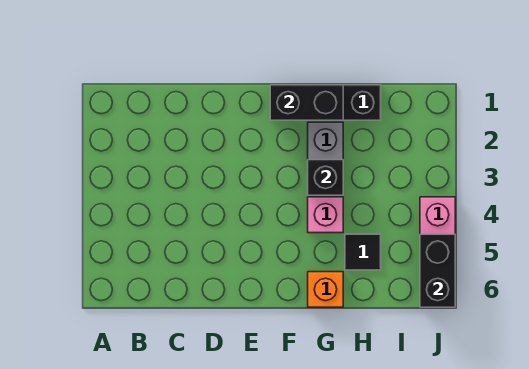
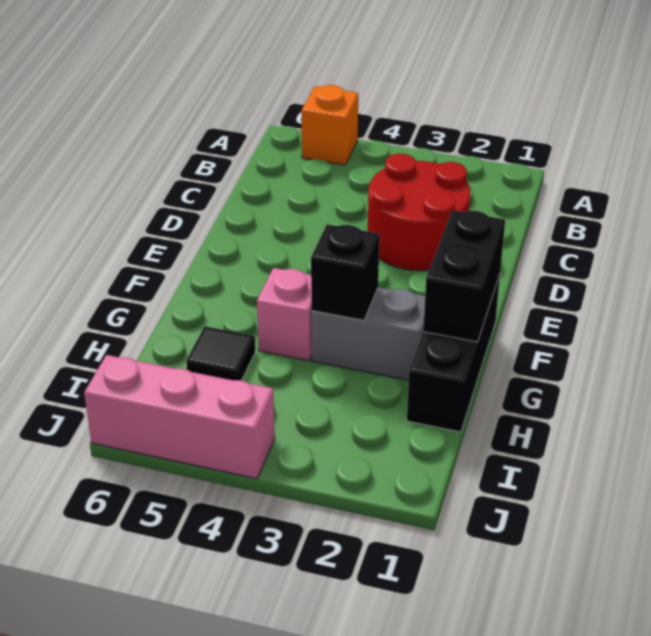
none -> red 2x2 round brick [368,154,470,271]
orange 1x1 brick [308,272,343,307] -> orange 1x1 brick moved to [301,85,358,165]
black 1x2 brick [420,234,455,307] -> none

